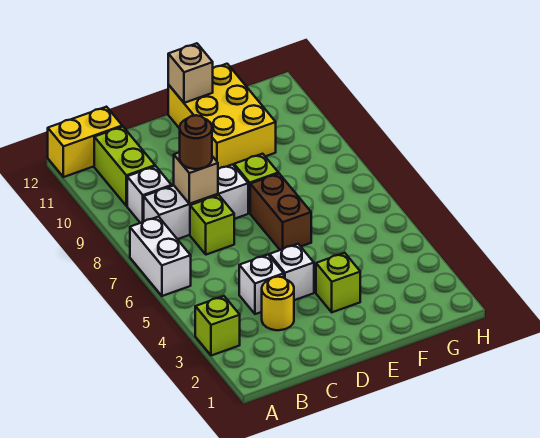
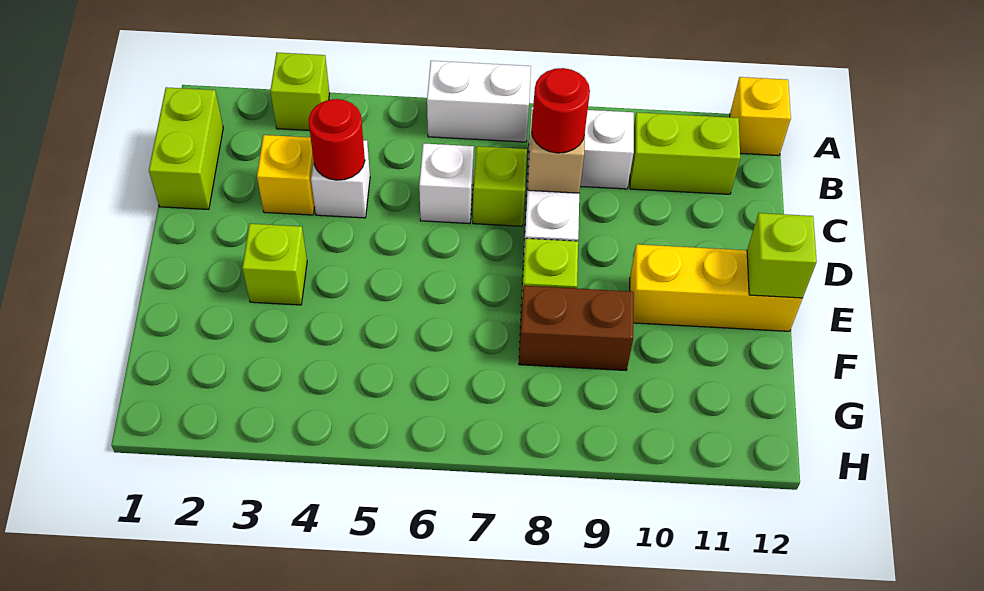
yellow 1x2 brick [48,107,122,177] -> yellow 1x1 brick [730,77,791,156]
none -> lime 1x2 brick [149,87,223,210]
yellow 1x1 round brick [262,277,294,330] -> yellow 1x1 brick [257,135,315,215]
none -> red 1x1 round brick [309,99,365,180]
brown 1x1 round brick [180,115,212,169] -> red 1x1 round brick [532,68,590,153]
white 1x1 brick [270,244,314,300] -> white 1x1 brick moved to [419,143,474,224]
brown 1x2 brick [250,174,311,250] -> brown 1x2 brick moved to [519,286,634,371]
yellow 2x3 brick [168,64,276,169] -> yellow 1x3 brick [630,244,803,331]
tan 1x1 brick [168,43,213,103] -> lime 1x1 brick [747,213,817,298]

